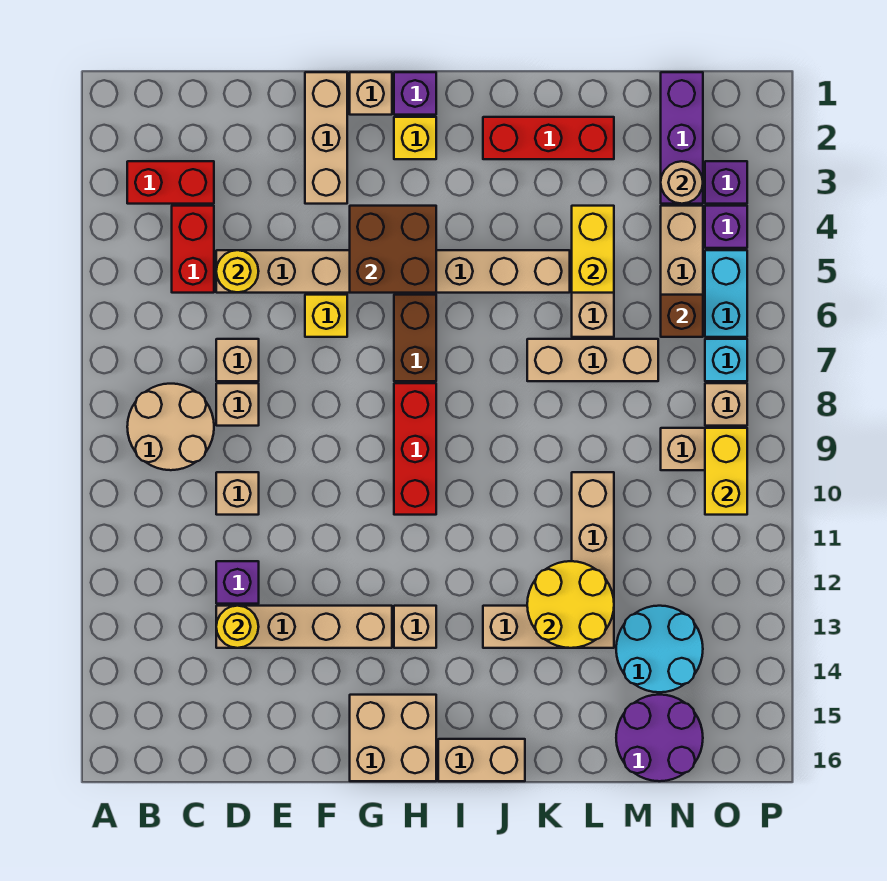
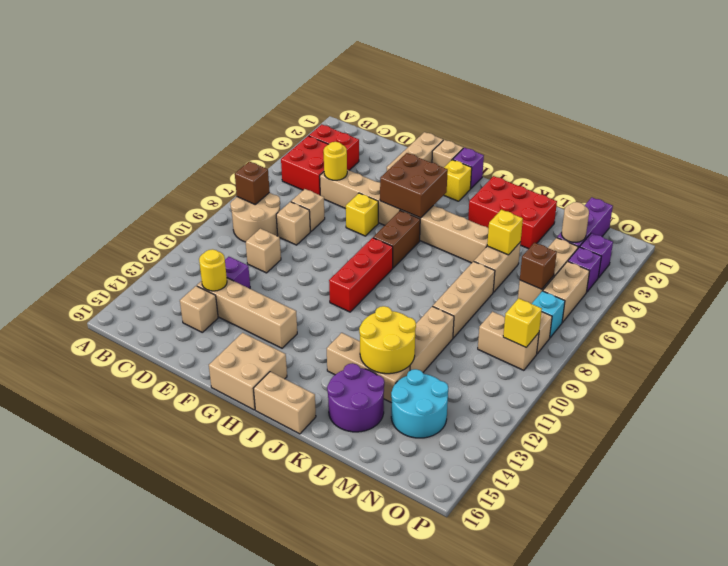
none -> brown 1x1 brick [235,161,270,204]
red 1x2 brick [172,206,214,293] -> red 2x2 brick [281,136,328,195]
tan 1x1 brick [394,606,436,648] -> tan 1x1 brick moved to [180,286,218,332]
red 1x3 brick [483,117,614,159] -> red 2x3 brick [468,176,557,249]
tan 1x3 brick [527,339,658,381] -> tan 1x3 brick turned to [433,261,495,338]
yellow 1x2 brick [572,206,614,293] -> yellow 1x1 brick [487,210,523,255]
purple 2x2 round brick [616,695,703,781] -> purple 2x2 round brick moved to [327,363,384,432]
cyan 1x2 brick [705,250,747,337] -> tan 1x2 brick [543,261,589,322]
yellow 1x2 brick [705,428,747,515] -> yellow 1x1 brick [503,298,542,347]

